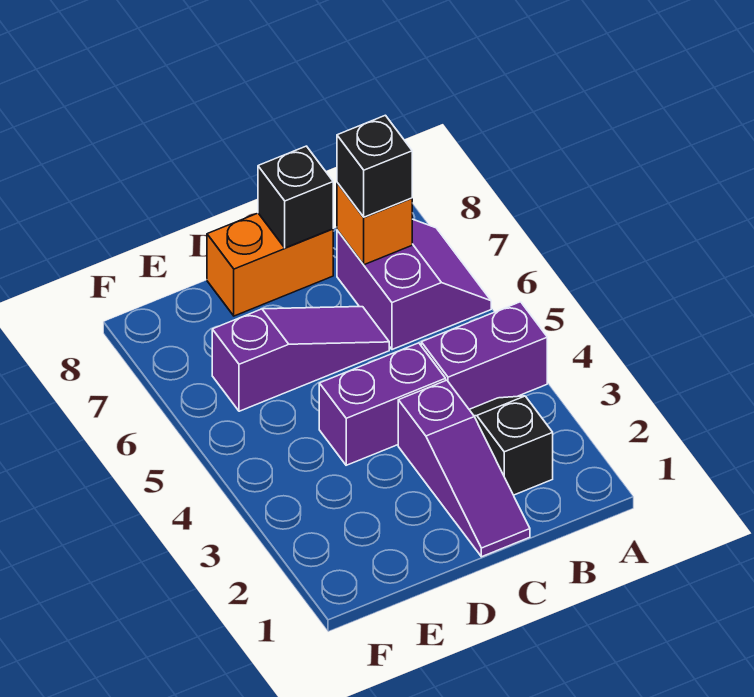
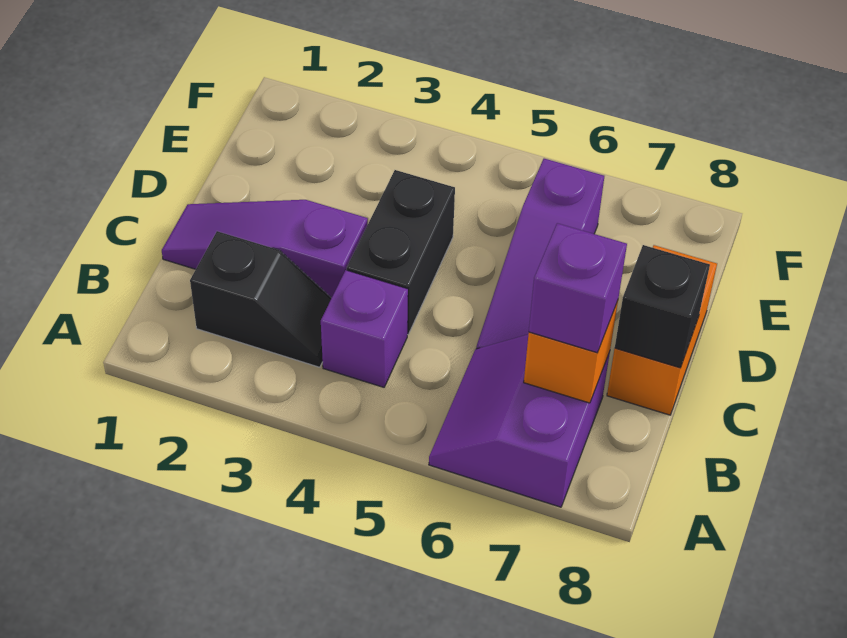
purple 1x2 brick [421,302,547,409] -> purple 1x1 brick [321,270,408,387]
purple 2x2 slope [337,219,491,350] -> purple 2x2 slope turned to [429,334,610,507]
black 1x1 brick [337,115,412,217] -> purple 1x1 brick [529,223,627,353]
purple 1x2 brick [319,343,446,465] -> black 1x2 brick [347,170,455,335]

